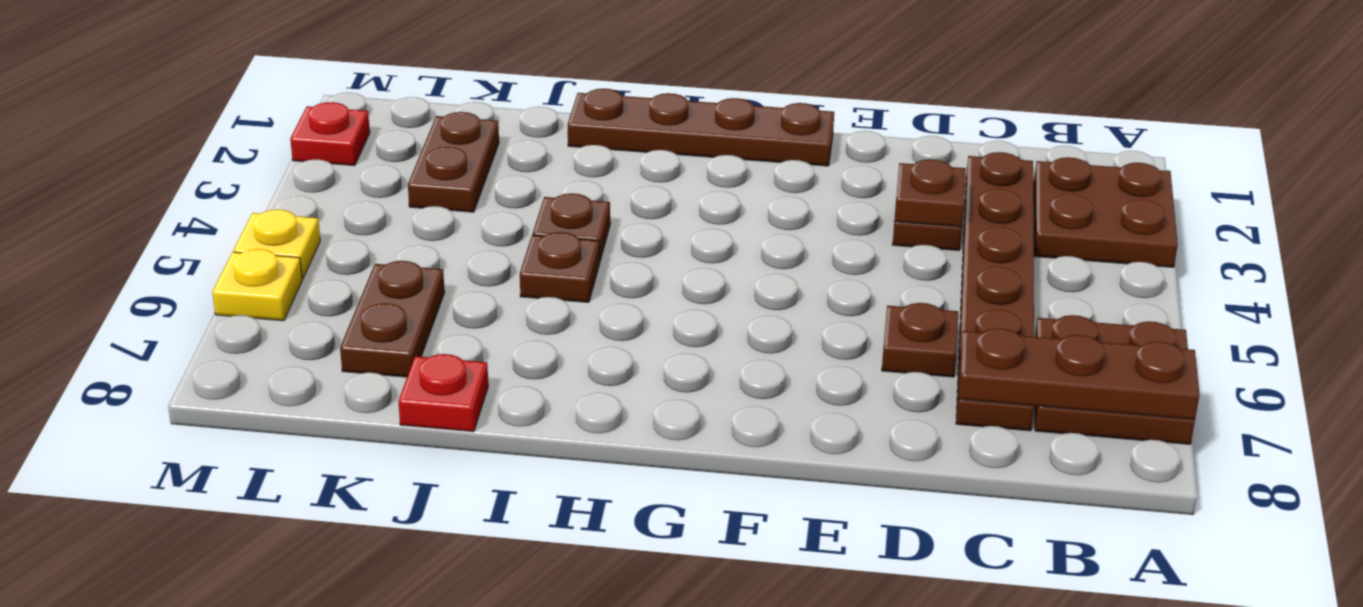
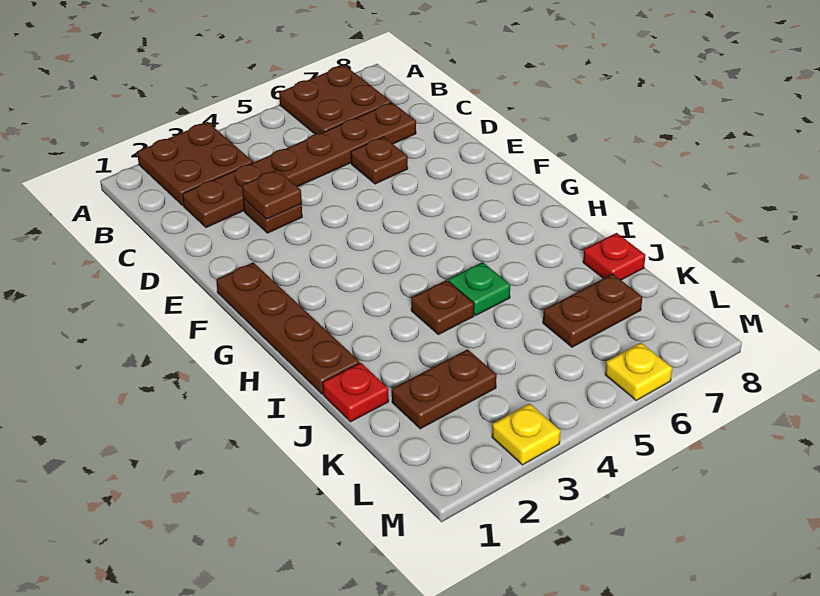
brown 1x3 plate [959,328,1199,420] -> none
brown 1x1 plate [520,232,600,302] -> green 1x1 plate [448,262,510,316]
red 1x1 plate [290,102,370,166] -> red 1x1 plate moved to [323,363,389,422]
yellow 1x1 plate [233,210,320,279] -> yellow 1x1 plate moved to [492,404,560,465]

